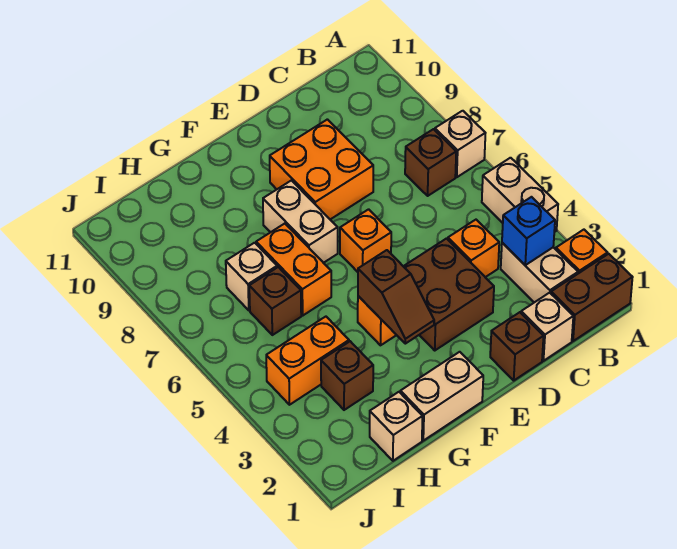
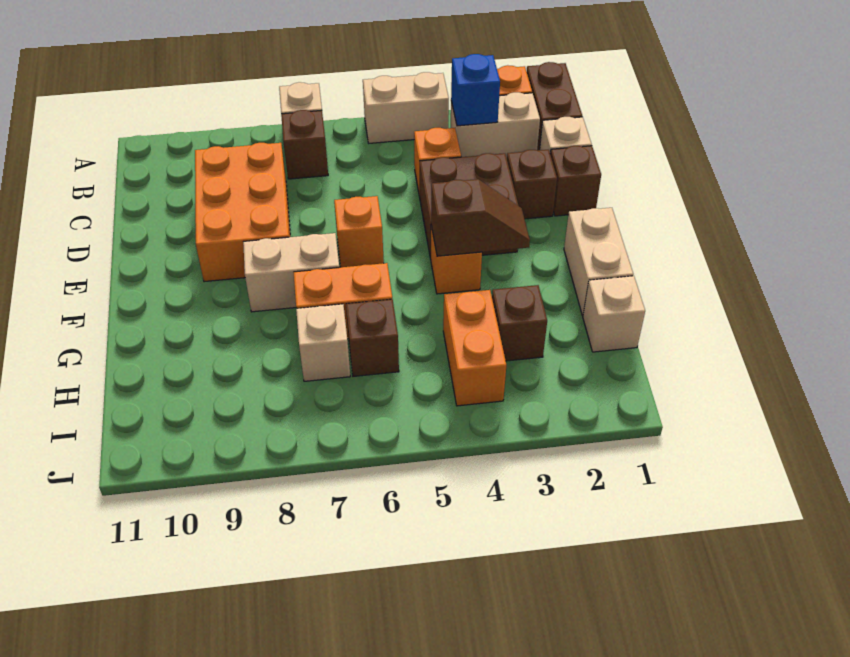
none -> brown 1x1 brick [507,150,557,219]
orange 2x2 brick [270,119,373,219] -> orange 2x3 brick [195,143,290,282]

